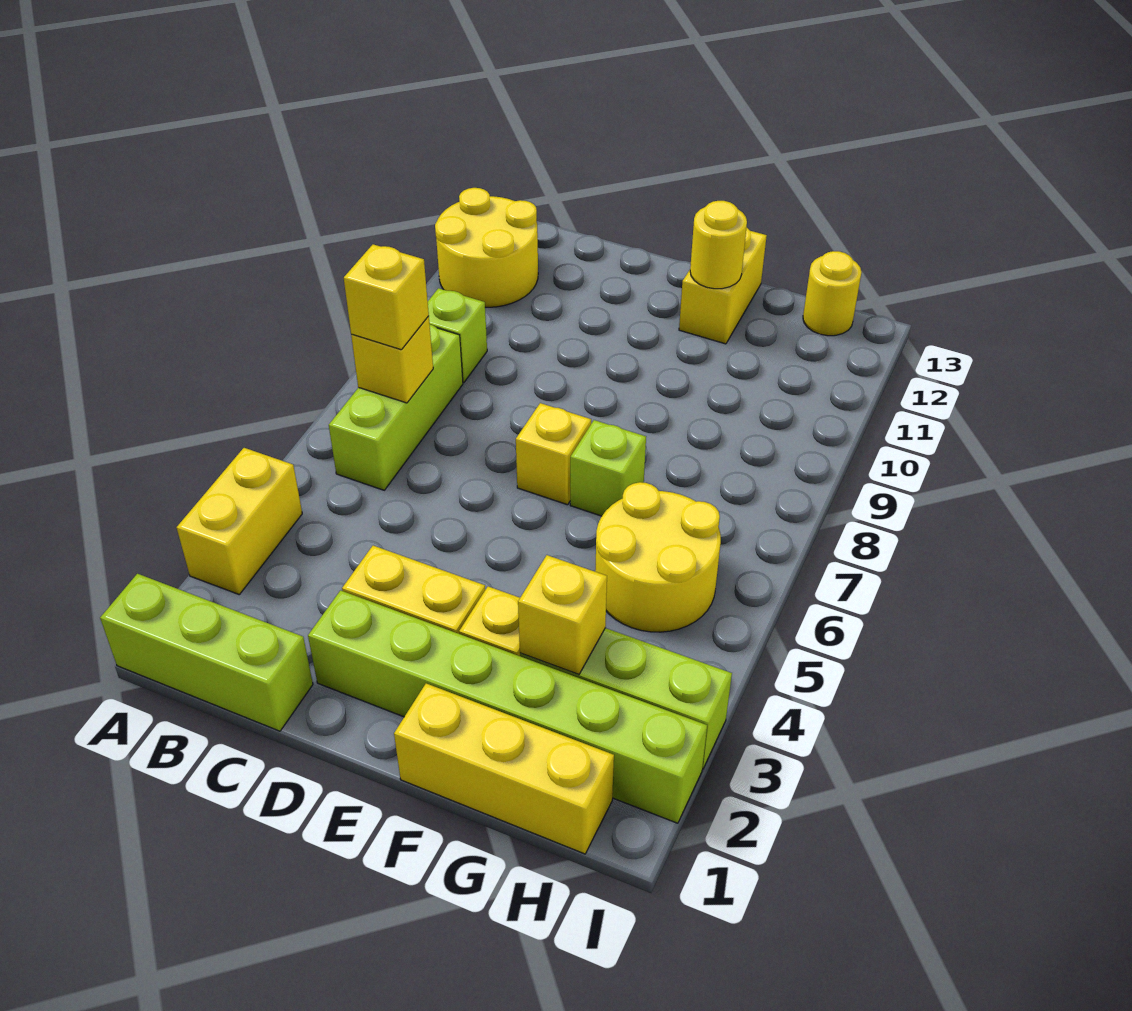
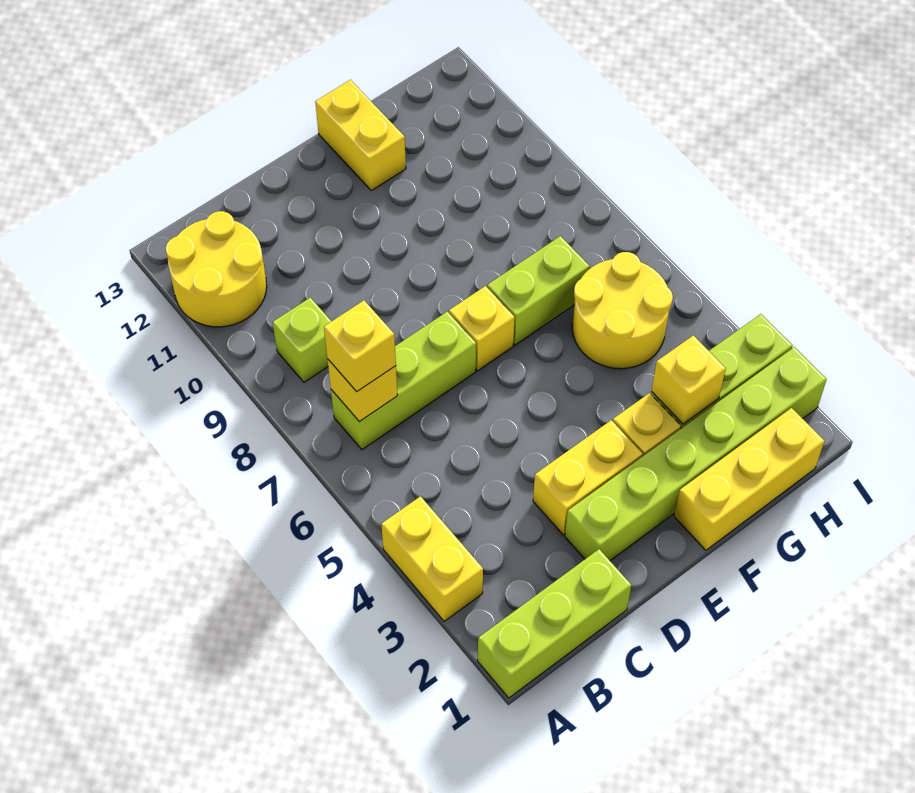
lime 1x3 brick [329,325,463,490] -> lime 1x3 brick turned to [331,312,476,449]
lime 1x1 brick [570,420,646,516] -> lime 1x2 brick [487,236,590,345]
yellow 1x1 round brick [690,201,747,289] -> none
yellow 1x1 round brick [803,251,862,336] -> none

